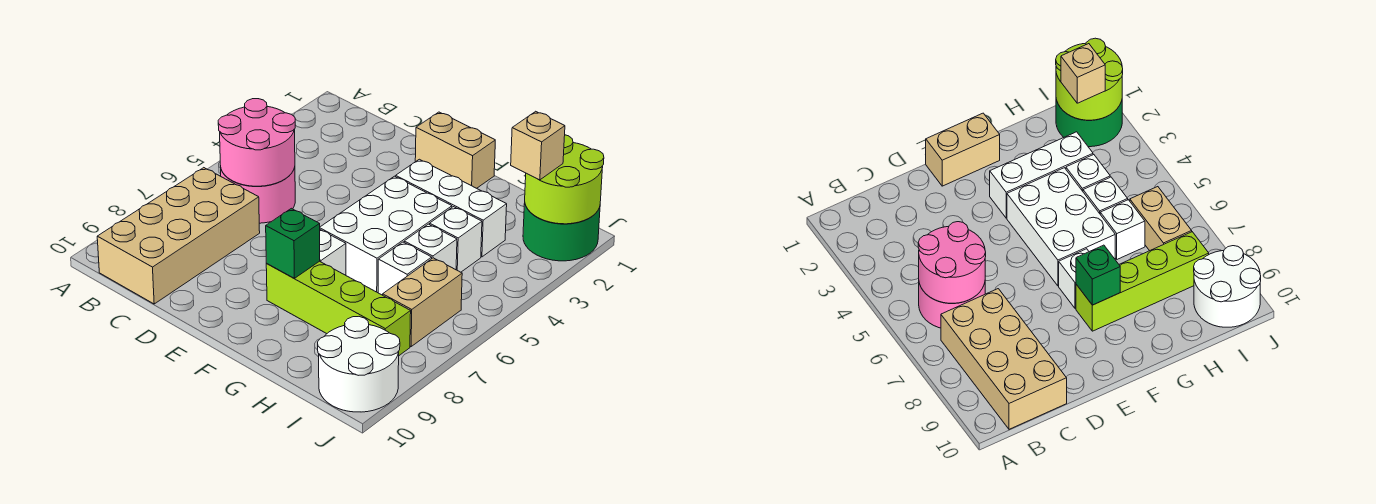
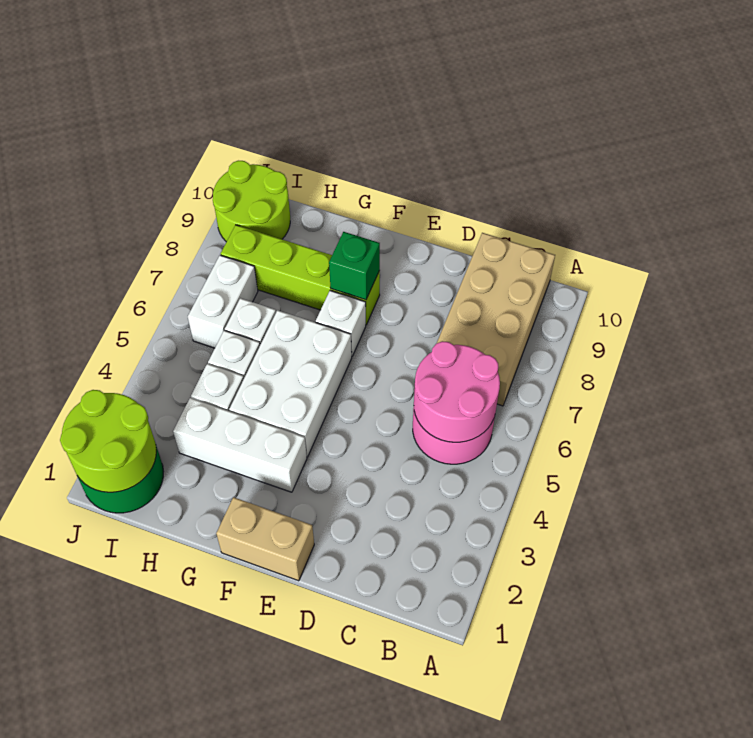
tan 1x1 brick [511,111,565,180] -> none
tan 1x2 brick [383,258,462,346] -> white 1x2 brick [188,255,258,348]
white 2x2 round brick [318,317,400,412] -> lime 2x2 round brick [213,161,290,242]

